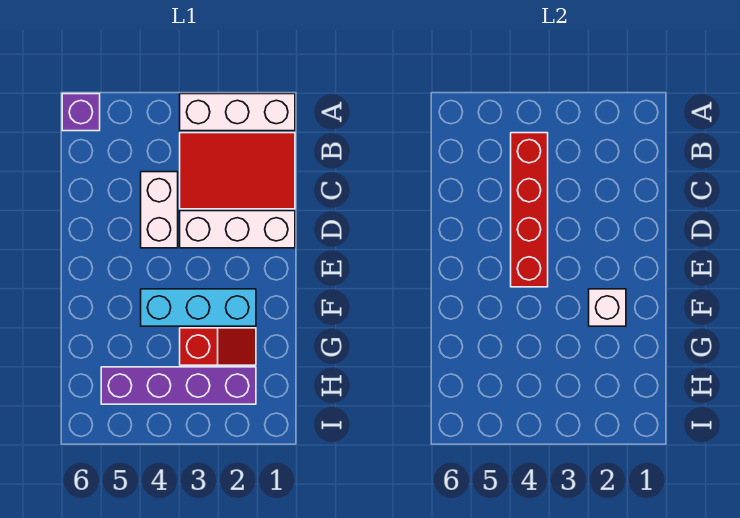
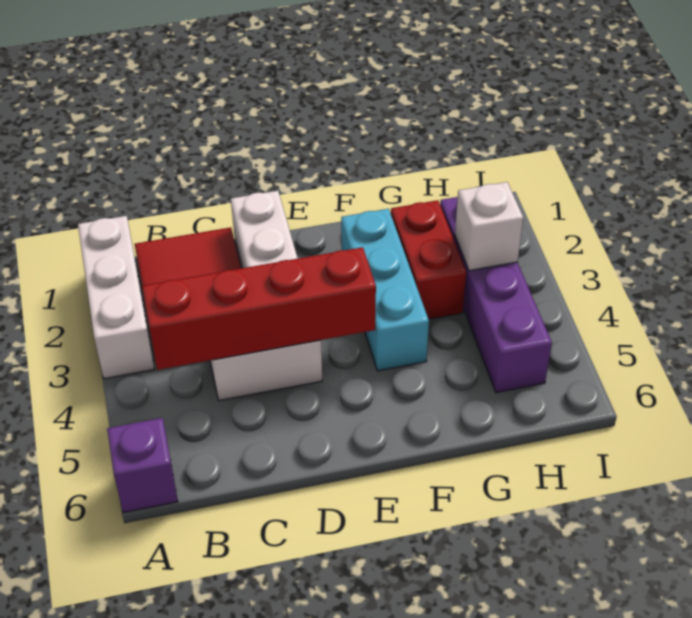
white 1x1 brick [589,289,626,326] -> white 1x1 brick moved to [455,182,523,271]
red 1x2 slope [180,328,256,365] -> red 1x2 brick [391,200,466,319]

